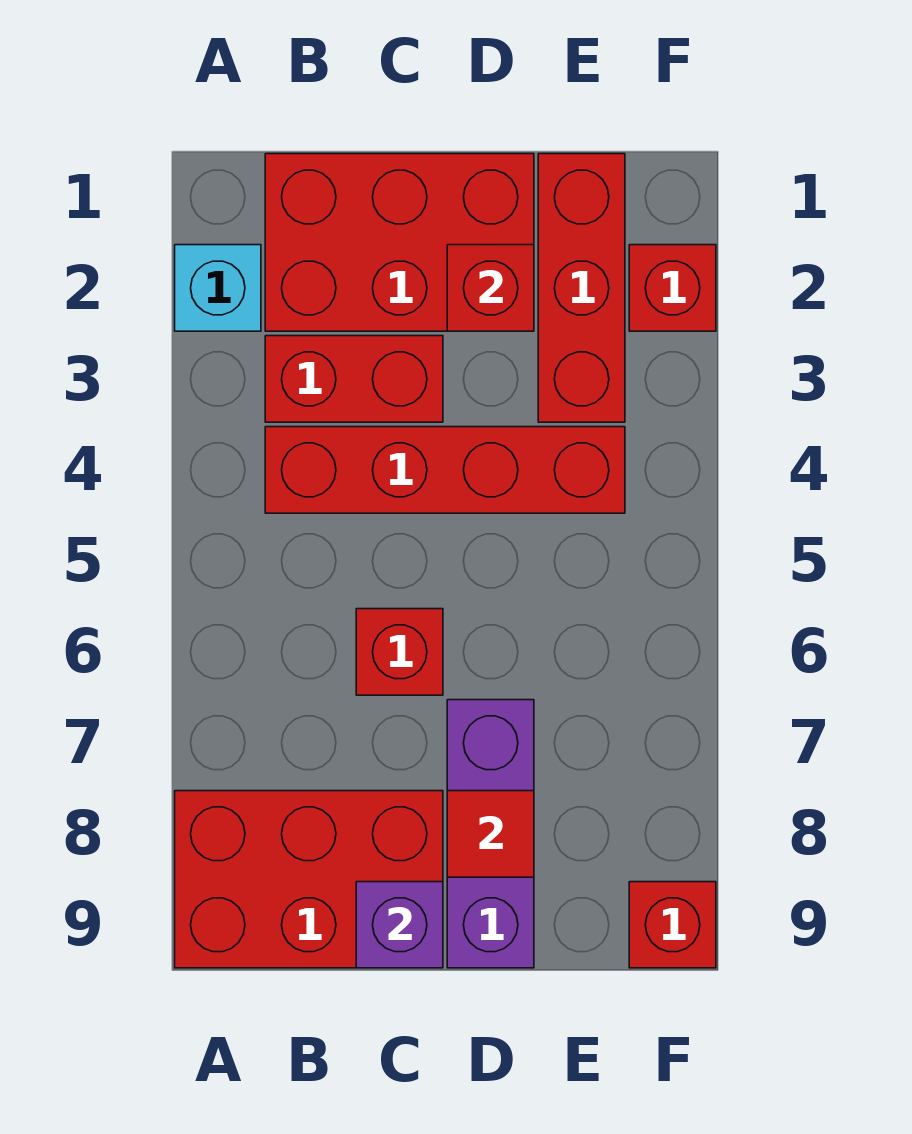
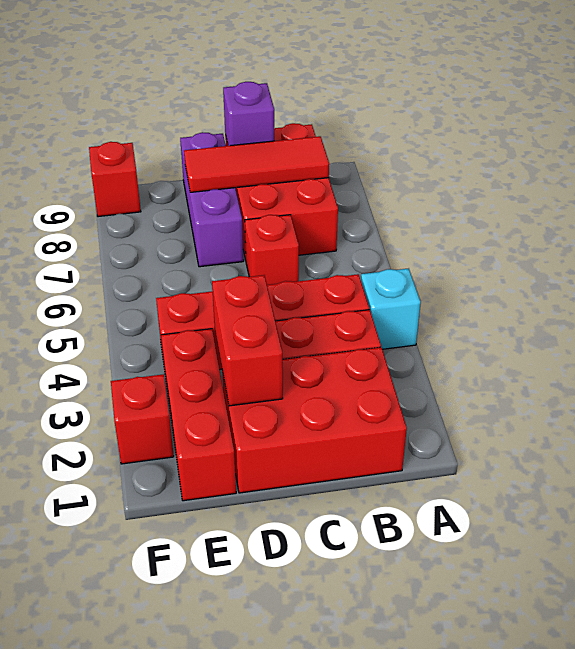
cyan 1x1 brick [175,245,261,331] -> cyan 1x1 brick moved to [361,268,421,349]
red 2x3 brick [175,791,443,968] -> red 2x3 brick turned to [225,123,338,260]
red 1x1 brick [447,245,534,331] -> red 1x2 brick [212,275,283,406]
red 1x1 tile [447,791,534,877] -> red 1x3 tile [184,136,329,192]

